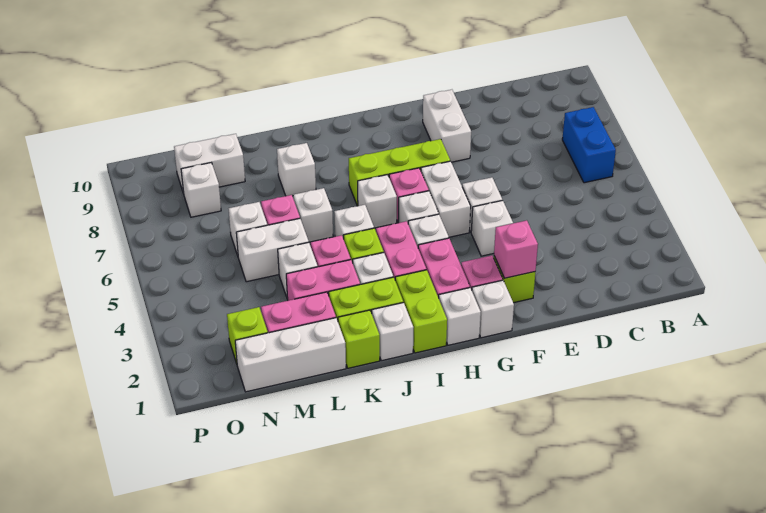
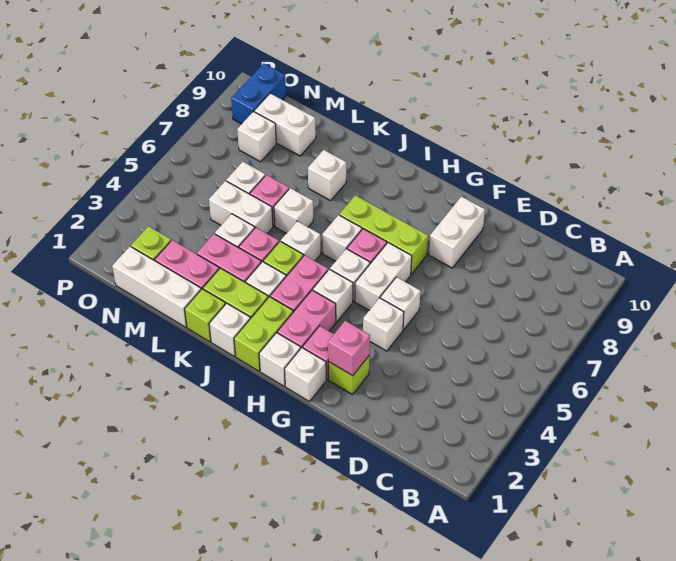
blue 1x2 brick [562,107,616,183] -> blue 1x2 brick moved to [231,63,286,124]

